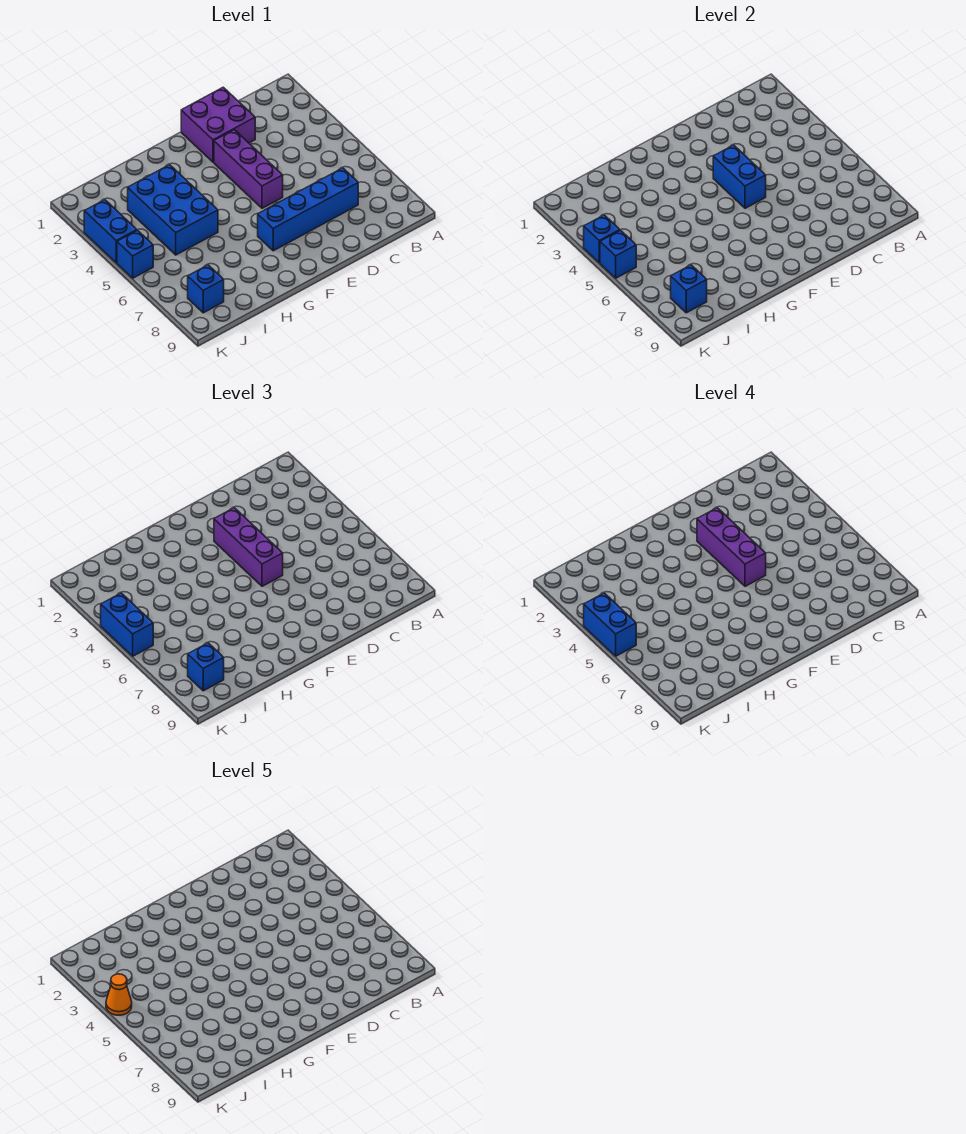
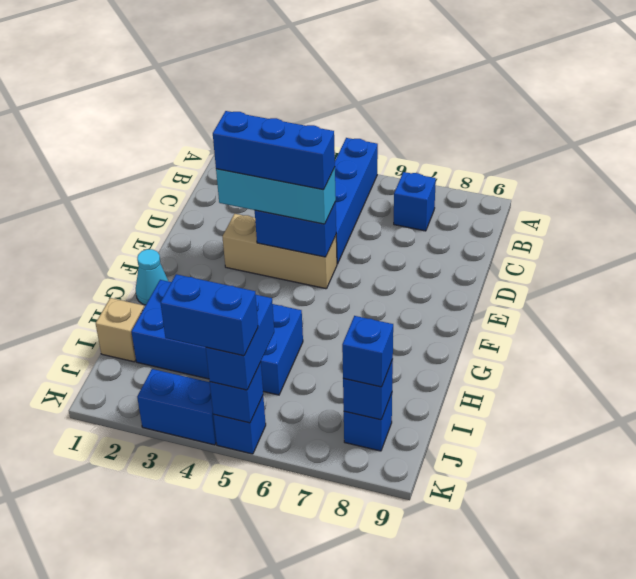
blue 1x4 brick [258,168,358,251] -> blue 1x4 brick moved to [335,138,378,264]
purple 2x2 brick [181,87,255,162] -> none
purple 1x3 brick [214,130,283,208] -> tan 1x3 brick [222,214,337,289]
purple 1x3 brick [214,508,283,586] -> cyan 1x3 brick [216,167,336,224]
purple 1x3 brick [697,508,766,586] -> blue 1x3 brick [213,111,335,190]
none -> cyan 1x1 cone [136,249,168,305]
blue 2x3 brick [128,165,218,255] -> blue 2x4 brick [131,280,303,395]
none -> tan 1x1 brick [96,298,144,362]
blue 1x1 brick [584,215,620,263] -> blue 1x1 brick moved to [394,172,436,231]
blue 1x2 brick [101,593,153,656] -> blue 1x2 brick turned to [206,295,274,390]
orange 1x1 cone [106,974,132,1015] -> none

